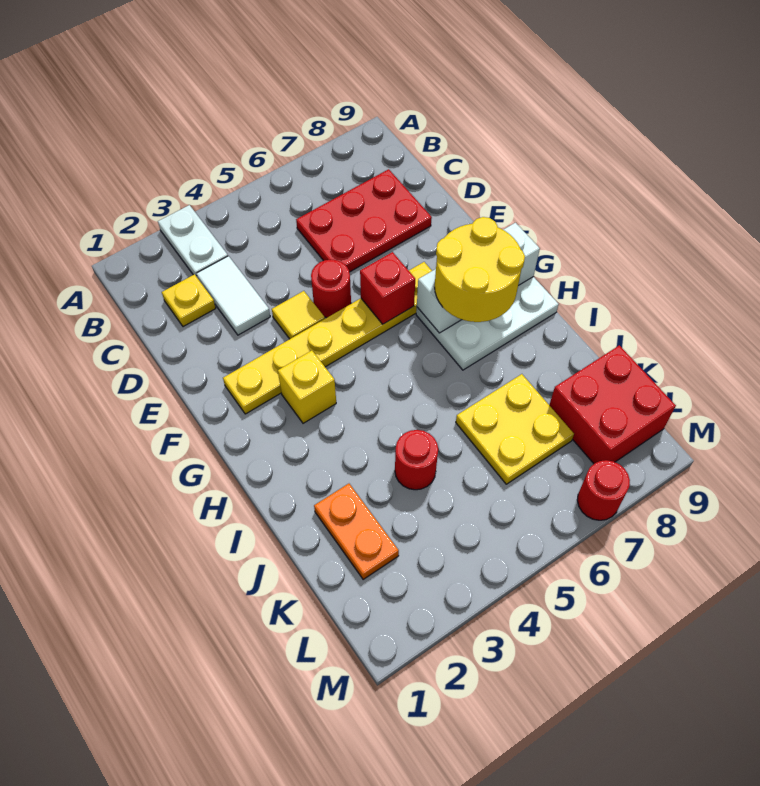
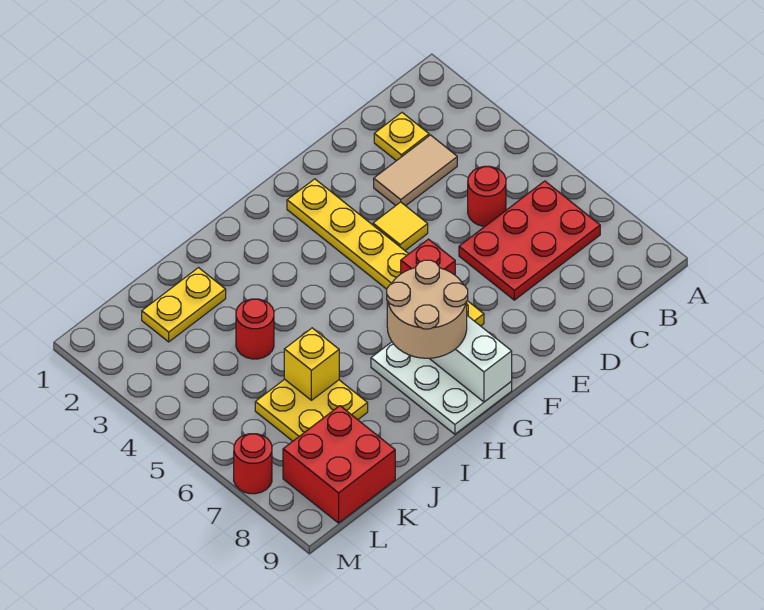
white 1x2 plate [158,205,228,277] -> none
white 1x2 tile [196,256,270,335] -> tan 1x2 tile [374,135,457,206]
red 2x3 plate [296,169,432,272] -> red 2x3 plate turned to [459,181,600,300]
red 1x1 round brick [311,259,351,317] -> red 1x1 round brick moved to [468,166,506,226]
yellow 1x1 brick [278,351,336,423] -> yellow 1x1 brick moved to [284,328,339,400]
yellow 2x2 round brick [435,217,525,322] -> tan 2x2 round brick [387,260,468,358]
orange 1x2 plate [314,484,399,579] -> yellow 1x2 plate [142,268,226,342]

